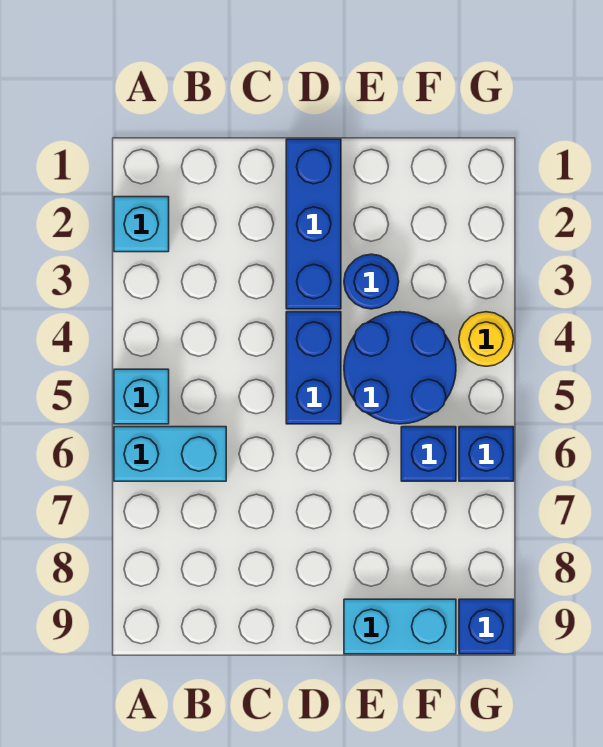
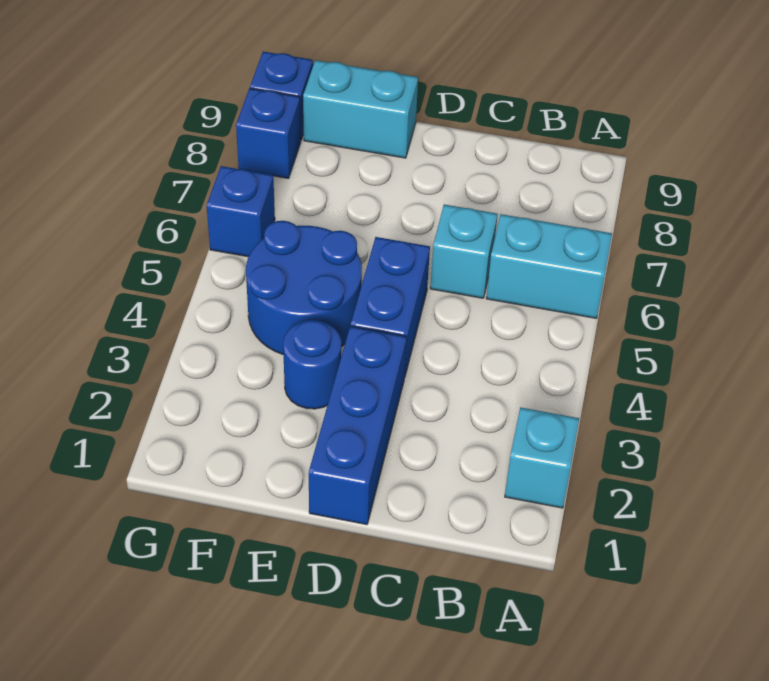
cyan 1x1 brick [114,369,169,424] -> cyan 1x1 brick moved to [430,204,498,298]
blue 1x1 brick [401,427,456,481] -> blue 1x1 brick moved to [236,88,301,179]
yellow 1x1 round brick [459,312,514,366] -> none

